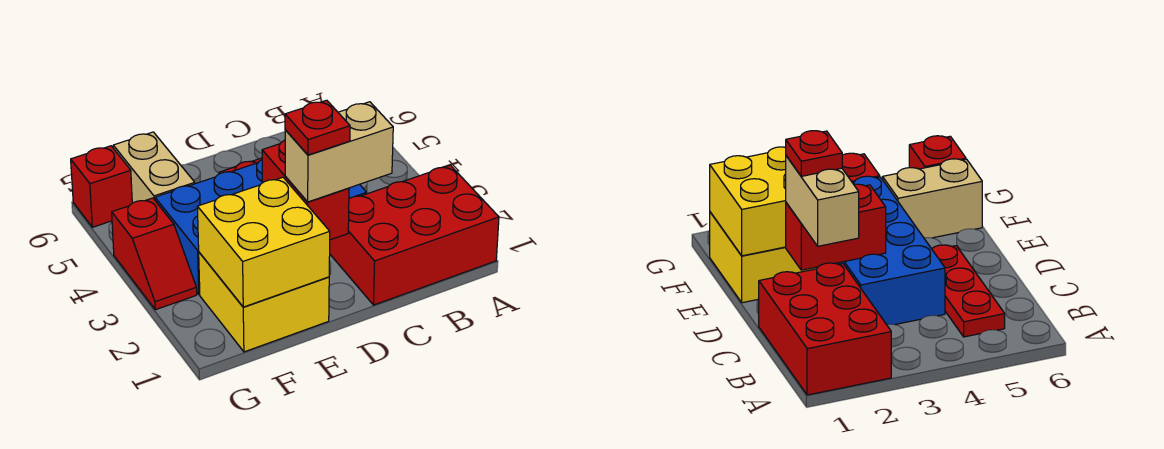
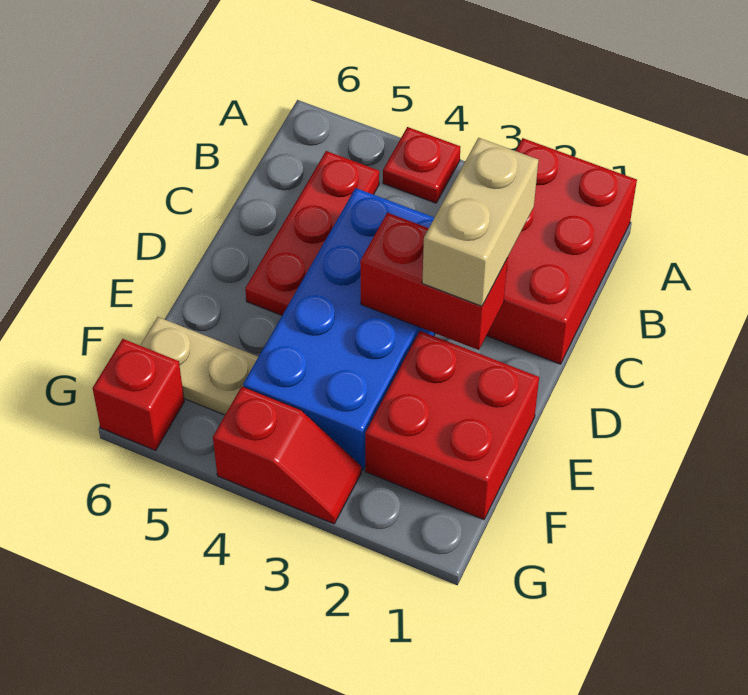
red 1x1 plate [285,100,350,155] -> red 1x1 plate moved to [383,127,460,203]
yellow 2x2 brick [199,253,329,352] -> red 2x2 brick [365,331,539,520]
yellow 2x2 brick [197,177,330,307] -> none
tan 1x2 brick [113,132,195,203] -> tan 1x2 plate [140,317,258,415]

